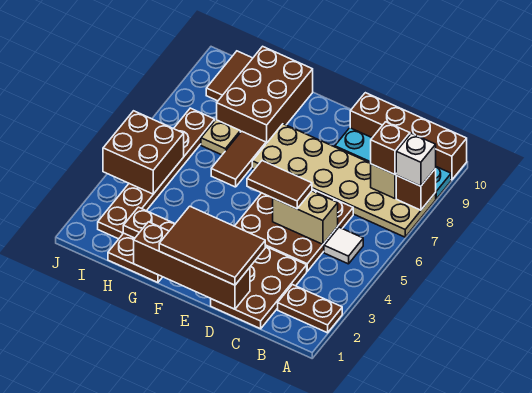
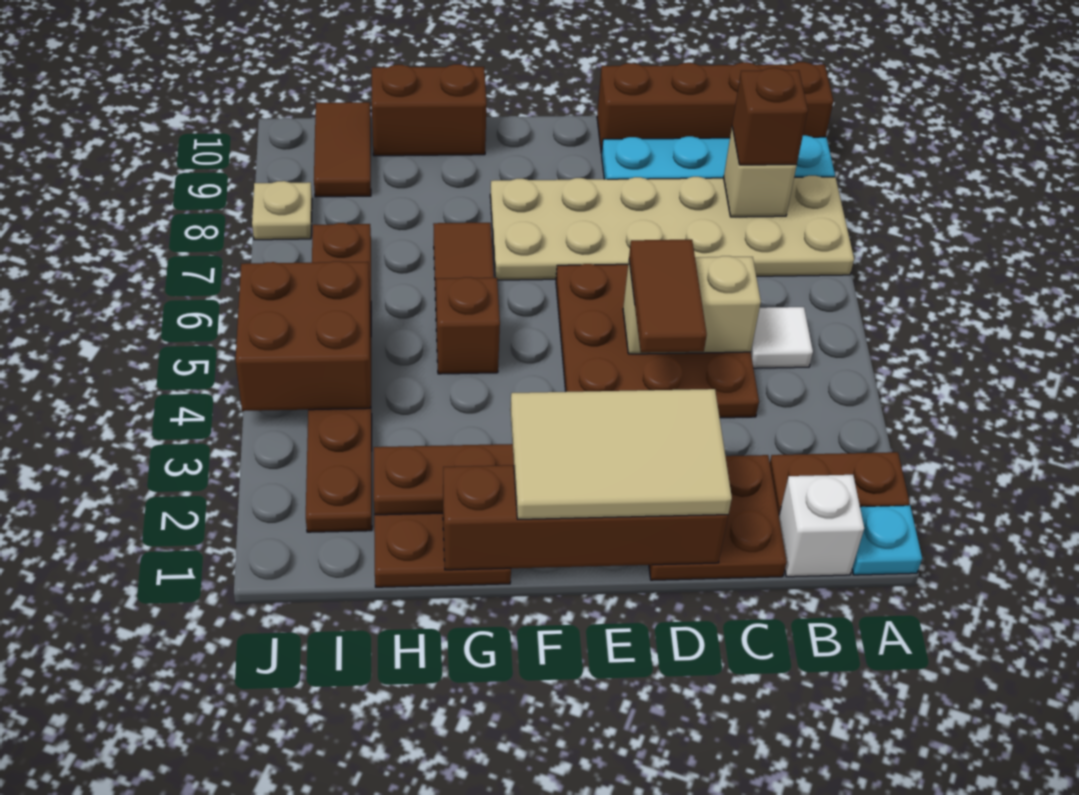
none -> cyan 1x1 plate [852,505,922,575]
brown 1x1 brick [396,169,436,210] -> brown 1x1 brick moved to [436,277,500,374]
white 1x1 brick [396,133,436,186] -> white 1x1 brick moved to [779,475,864,577]
brown 2x3 plate [211,247,307,329] -> brown 2x2 plate [649,455,787,580]
brown 2x3 tile [159,206,266,285] -> tan 2x3 tile [510,389,732,519]
brown 1x2 tile [247,161,312,209] -> brown 1x2 tile turned to [629,240,707,353]
brown 2x3 brick [217,46,313,144] -> brown 1x2 brick [372,64,487,156]
tan 1x1 plate [201,120,240,155] -> tan 1x1 plate moved to [252,181,312,240]

